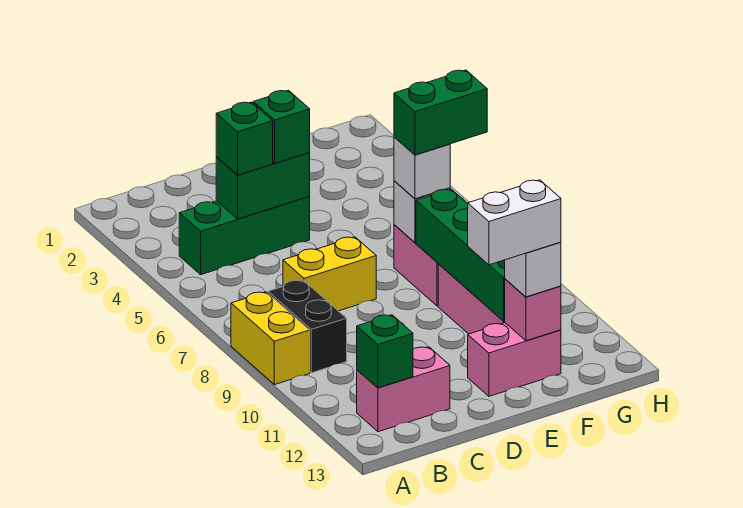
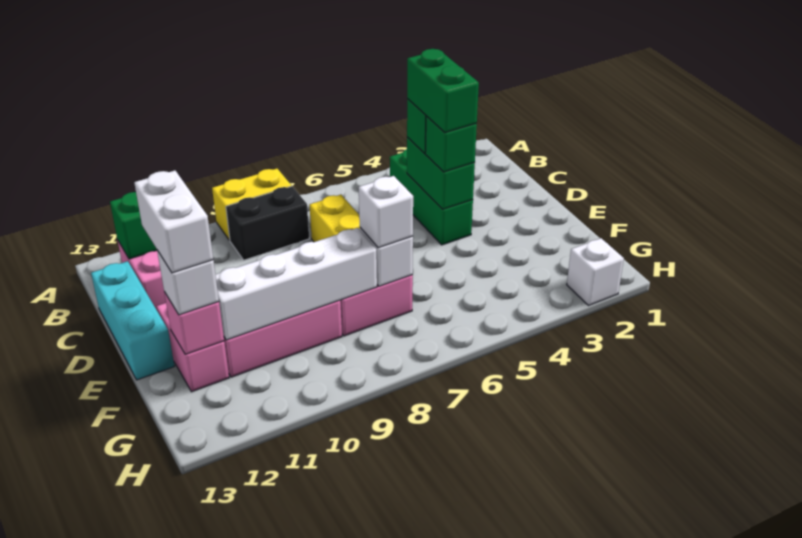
none -> cyan 1x3 brick [91,261,174,380]
green 1x2 brick [394,70,487,155] -> green 1x2 brick moved to [407,49,479,133]
green 1x4 brick [416,189,505,321] -> white 1x4 brick [215,228,377,340]
none -> white 1x1 brick [567,238,624,306]

